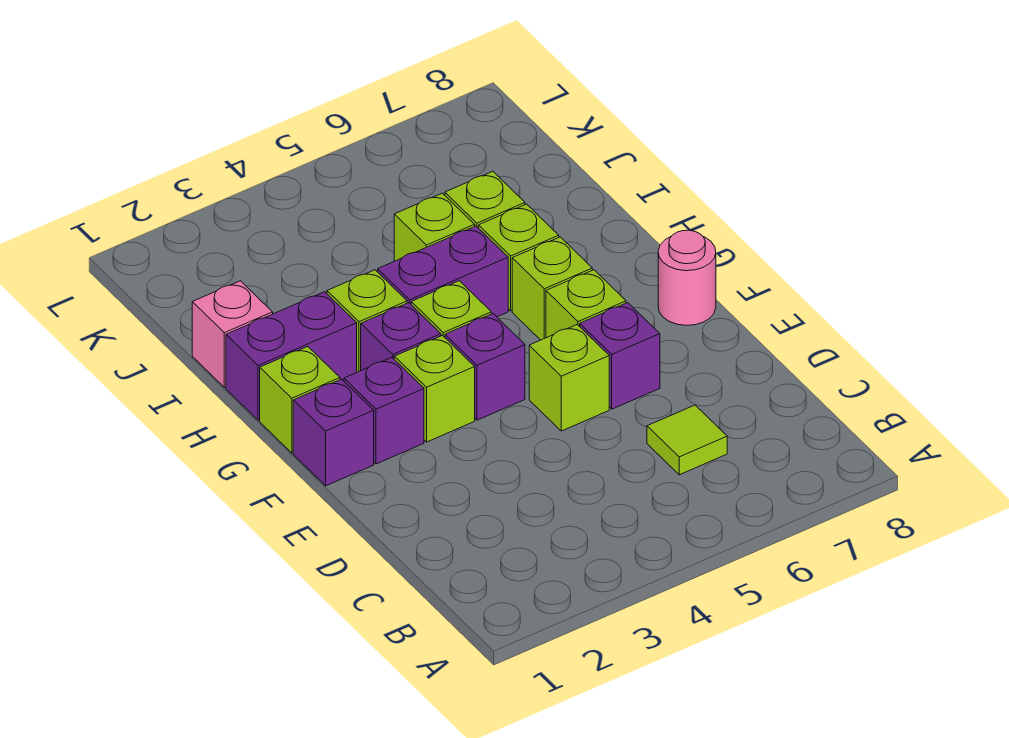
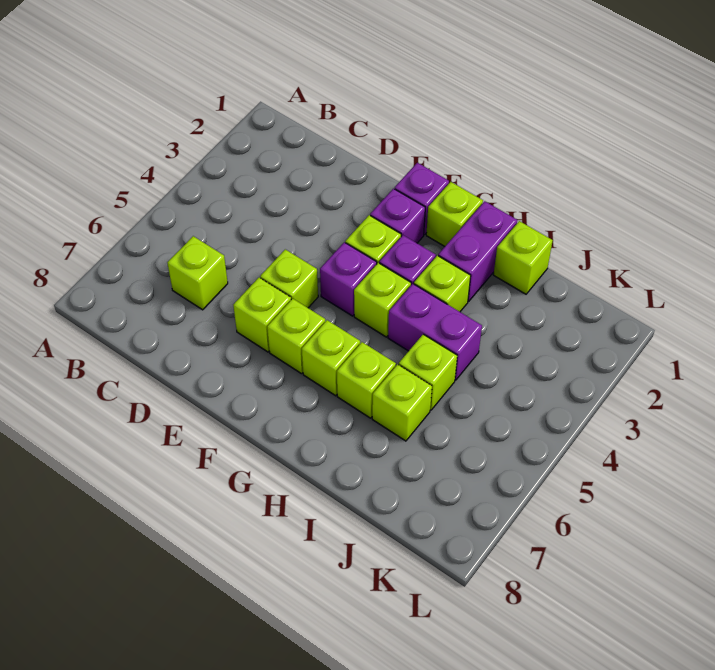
lime 1x1 tile [647,405,727,475] -> lime 1x1 brick [167,236,228,310]
purple 1x1 brick [580,303,660,409] -> lime 1x1 brick [233,278,291,352]
pink 1x1 round brick [658,230,716,325] -> none
purple 1x2 brick [378,226,508,317] -> purple 1x2 brick turned to [388,284,482,380]
pink 1x1 brick [192,281,273,387] -> lime 1x1 brick [494,221,553,294]

